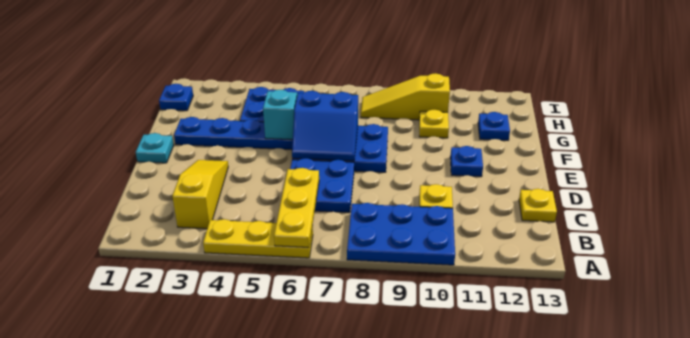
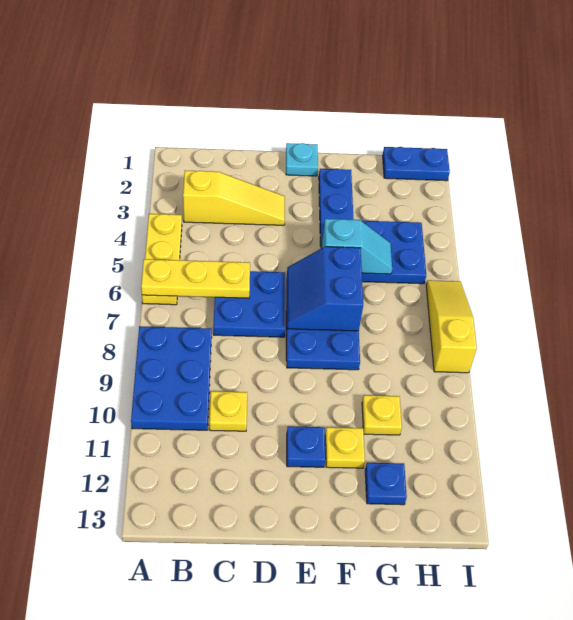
yellow 1x1 plate [519,189,557,222] -> yellow 1x1 plate moved to [325,427,365,468]
blue 1x1 plate [159,84,193,111] -> blue 1x2 plate [383,147,450,181]
yellow 1x3 slope [361,73,450,120] -> yellow 1x3 slope moved to [426,280,477,373]

